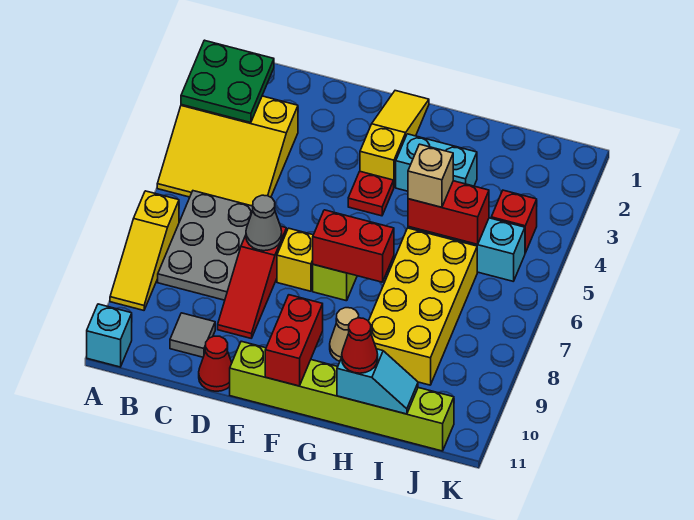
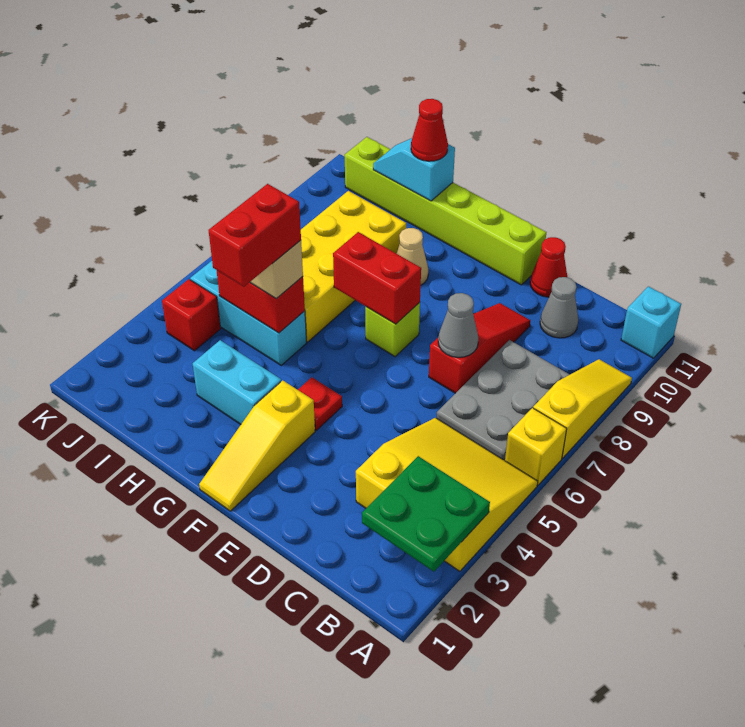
grey 1x1 tile [170,313,215,357] -> grey 1x1 cone [540,277,578,338]
yellow 1x1 brick [277,228,313,291] -> yellow 1x1 brick moved to [505,408,567,485]
red 1x2 brick [265,295,323,386] -> red 1x2 brick moved to [209,184,301,287]

